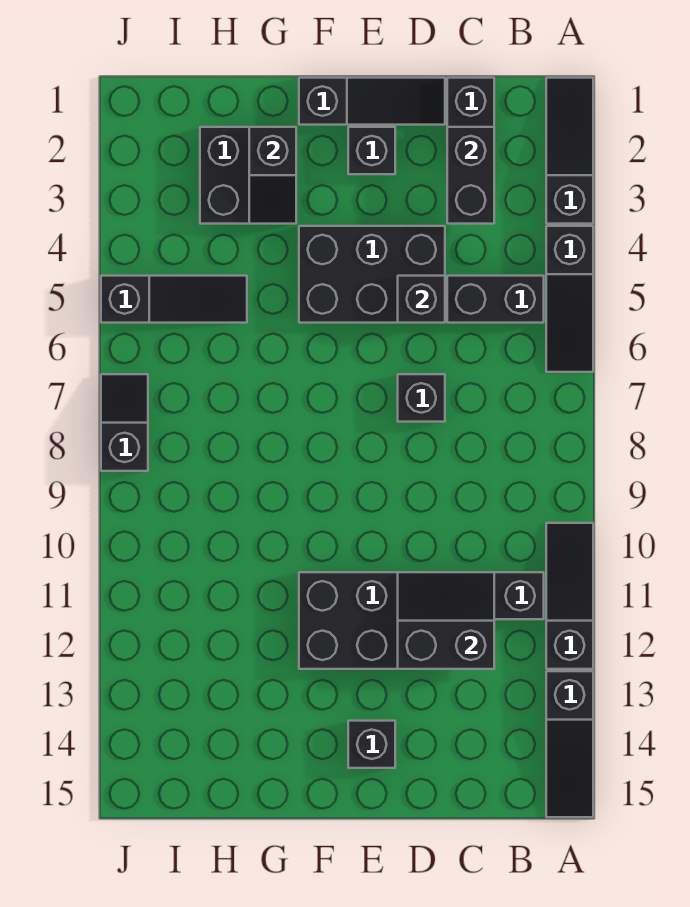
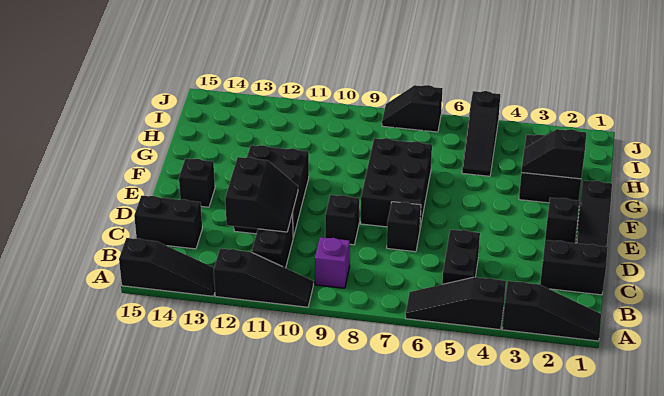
black 1x3 slope [546,671,593,817] -> black 1x3 slope turned to [119,238,215,296]
none -> purple 1x1 brick [315,237,350,288]
black 1x2 brick [447,127,494,224] -> black 1x2 brick moved to [134,196,202,249]
black 2x3 brick [299,226,445,323] -> black 2x3 brick moved to [361,138,432,228]
black 1x1 brick [398,276,445,323] -> black 1x1 brick moved to [325,195,359,245]
black 1x2 slope [101,374,148,471] -> black 1x2 slope turned to [382,85,443,132]

